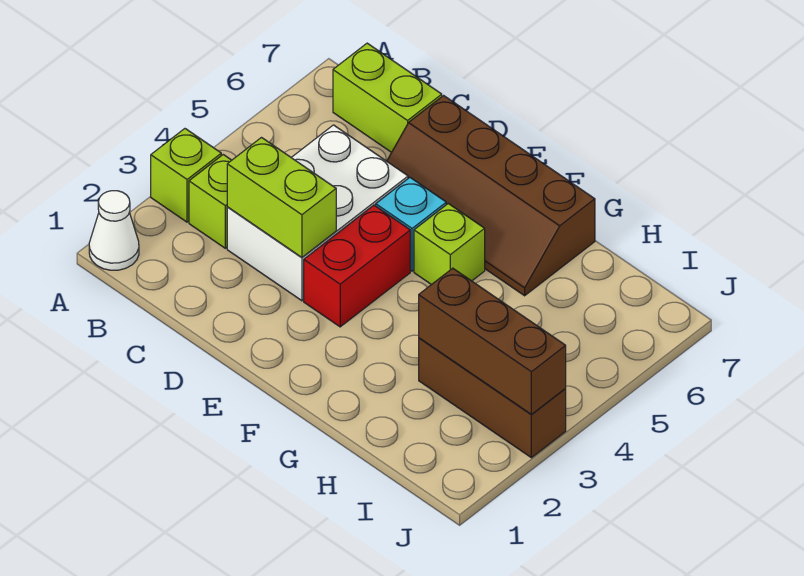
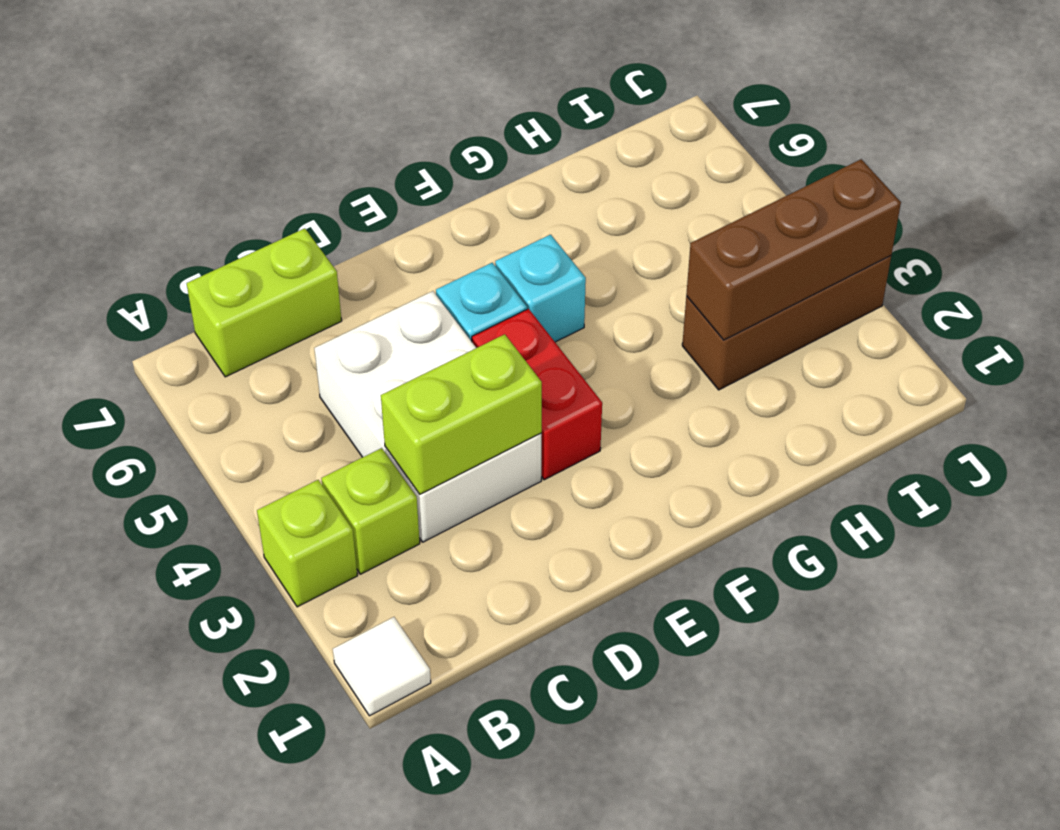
white 1x1 cone [89,191,139,270] -> white 1x1 tile [333,617,431,716]
brown 2x4 slope [387,96,595,296] -> none
lime 1x1 brick [414,204,485,285] -> cyan 1x1 brick [495,235,586,342]

